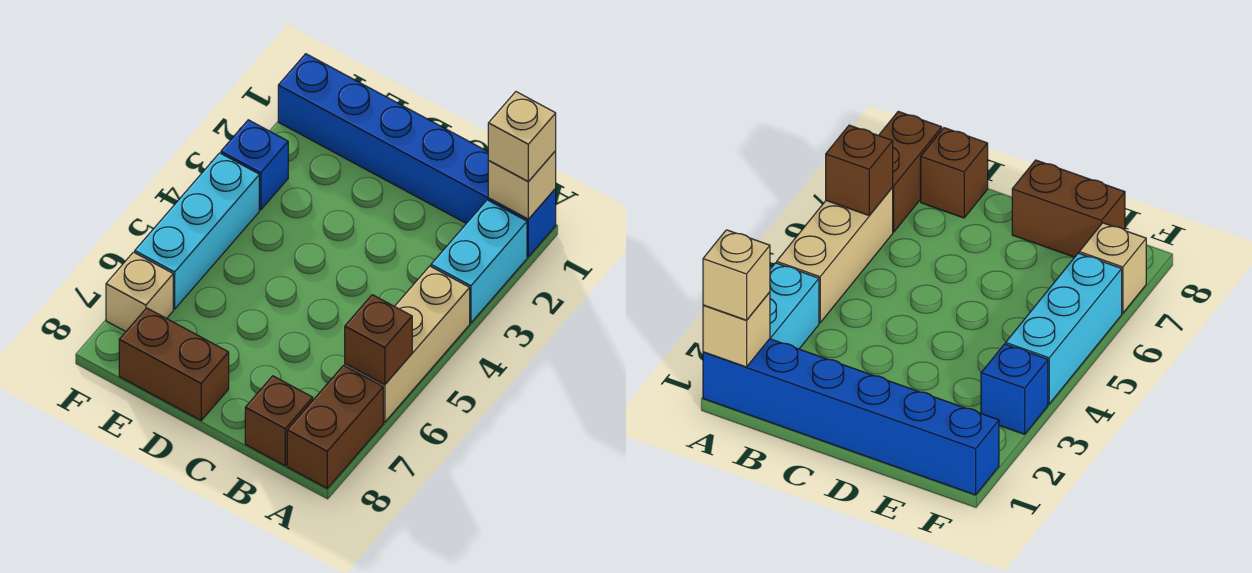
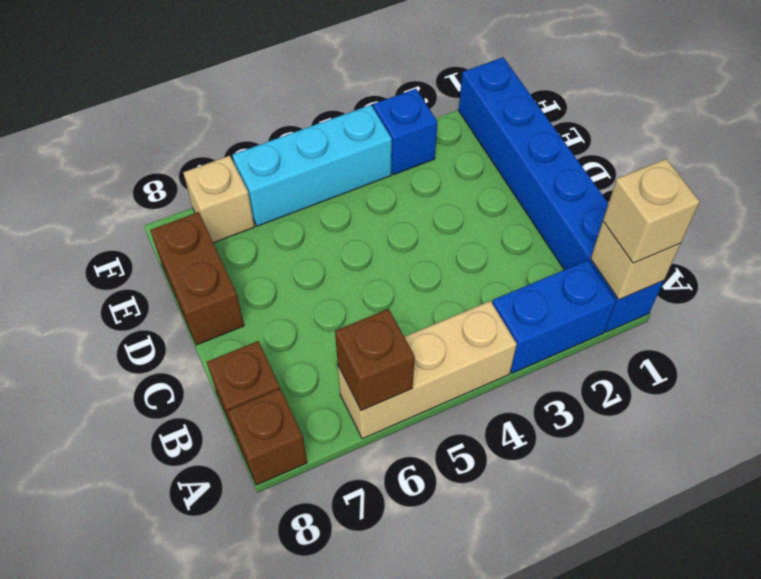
cyan 1x2 brick [431,200,527,323] -> blue 1x2 brick [492,260,616,373]
brown 1x2 brick [287,365,383,488] -> brown 1x1 brick [228,389,307,485]

